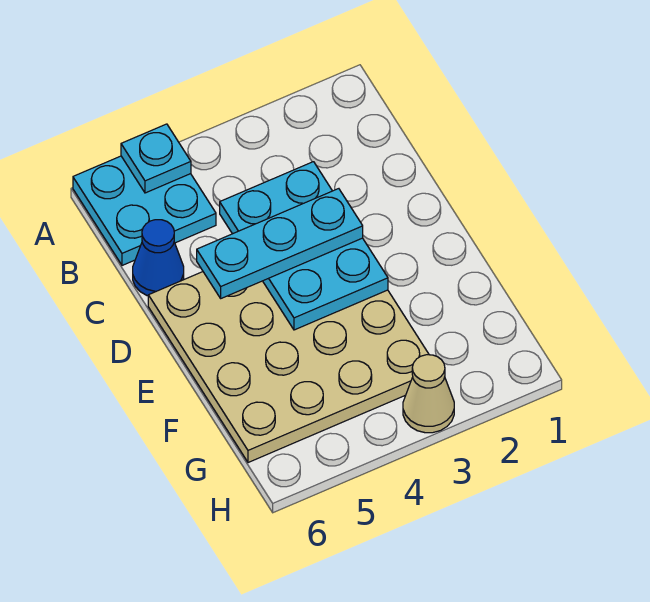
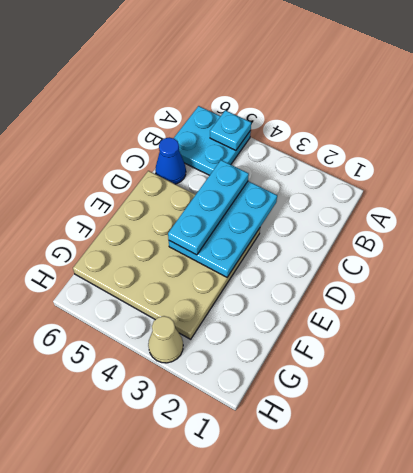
cyan 1x3 plate [197,189,363,298] -> cyan 1x3 plate turned to [168,160,249,255]

